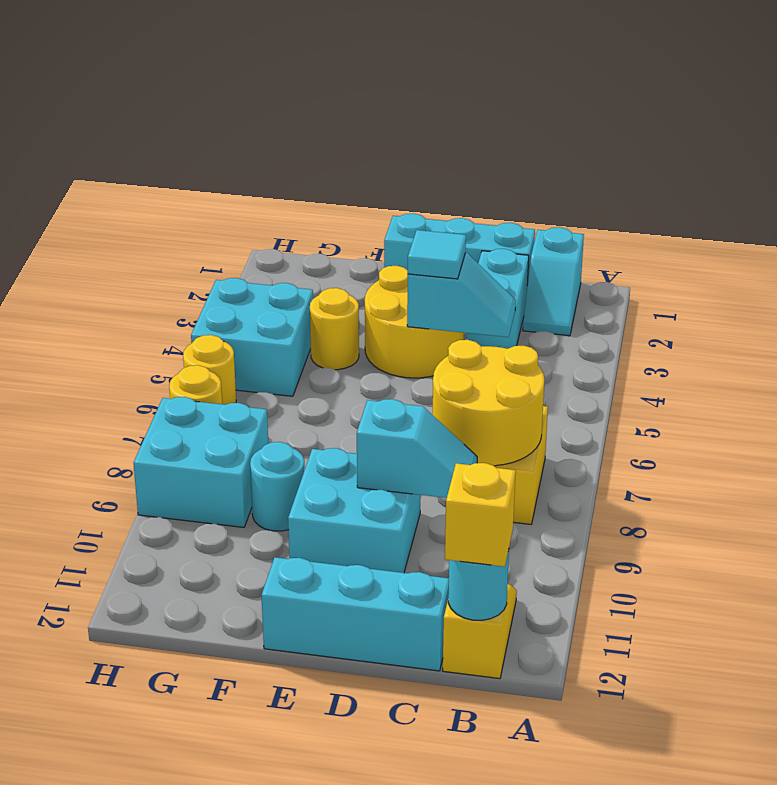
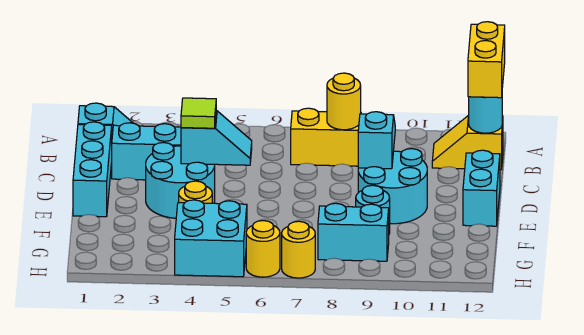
yellow 2x2 round brick [433,340,544,466] -> yellow 1x1 round brick [327,73,361,130]
yellow 1x1 brick [445,463,516,567] -> yellow 1x2 brick [468,22,505,98]
cyan 1x2 slope [407,253,516,337] -> cyan 1x2 slope turned to [181,111,252,165]
cyan 1x3 brick [261,557,449,671] -> cyan 1x2 brick [463,150,500,226]
yellow 2x2 round brick [365,266,464,378] -> cyan 2x2 round brick [146,143,215,218]
cyan 1x1 tile [408,230,466,279] -> lime 1x1 tile [181,98,216,128]
cyan 2x2 brick [288,448,420,573] -> cyan 2x2 round brick [358,149,427,224]
cyan 2x2 brick [134,397,268,527] -> cyan 1x2 brick [318,203,389,261]

